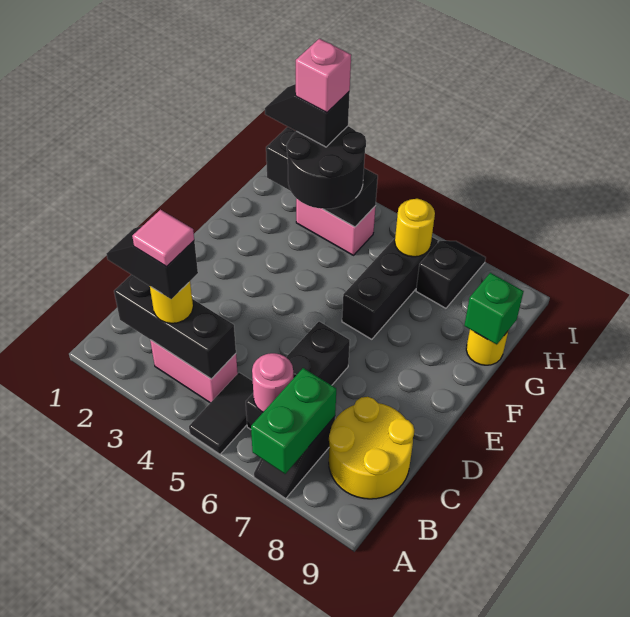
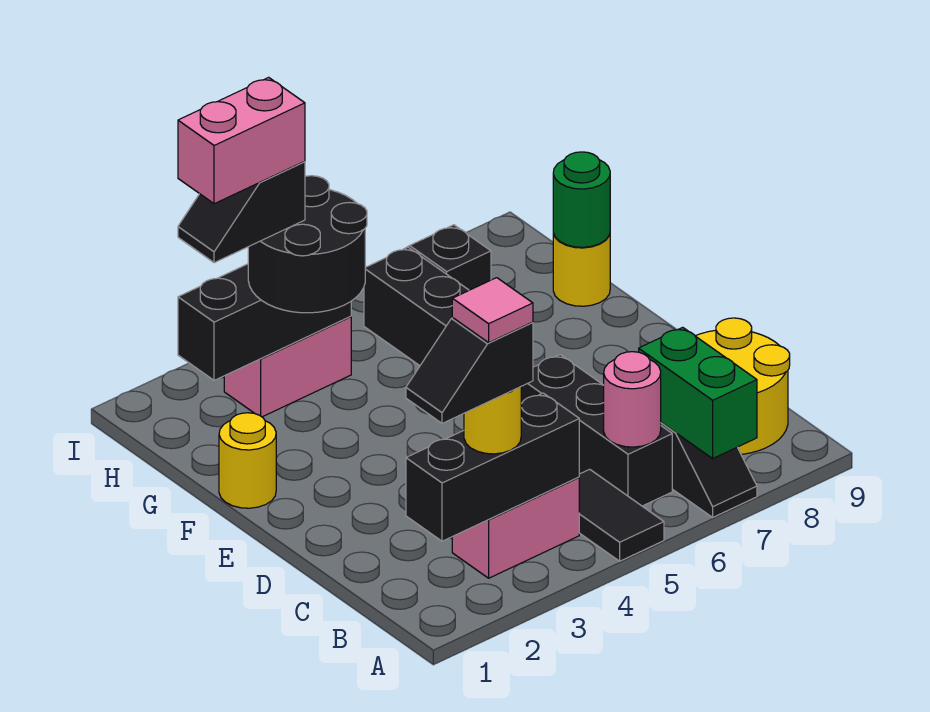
green 1x1 brick [464,273,524,345] -> green 1x1 round brick [553,152,610,247]
pink 1x1 brick [296,39,351,113] -> pink 1x2 brick [178,77,305,204]
yellow 1x1 round brick [395,199,435,257] -> yellow 1x1 round brick moved to [219,413,276,508]

